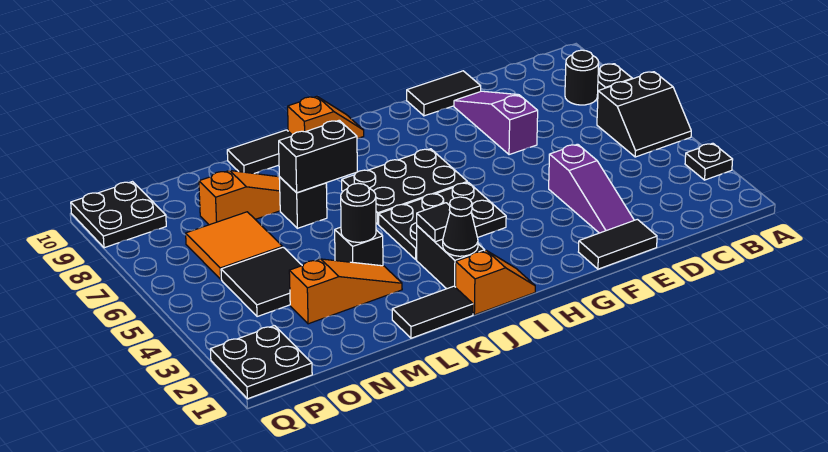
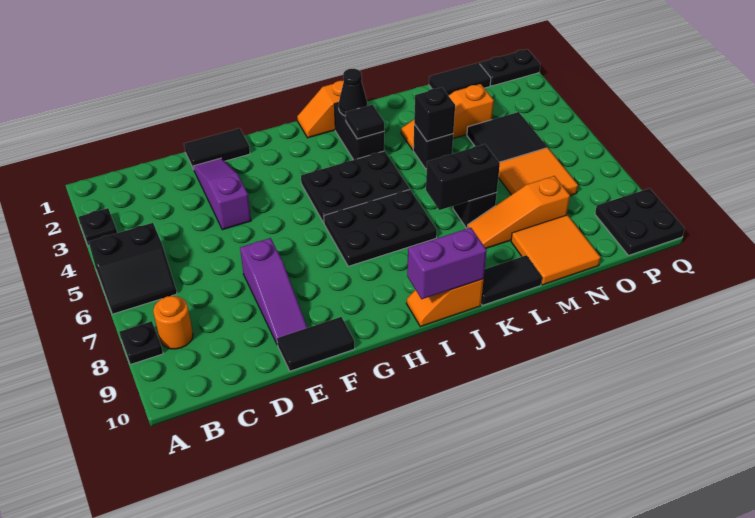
black 2x2 slope [597,72,691,157] -> black 2x2 slope turned to [89,223,177,314]
black 1x1 round brick [565,50,599,105] -> orange 1x1 round brick [153,296,193,349]
none -> purple 1x2 brick [407,228,487,299]
black 1x2 tile [392,286,473,338] -> black 1x2 tile moved to [429,63,491,95]
black 1x1 round brick [341,183,376,242] -> black 1x1 brick [414,88,455,141]
none -> orange 2x2 tile [511,215,601,285]
black 2x2 plate [210,326,312,399] -> black 1x2 plate [480,49,540,86]

